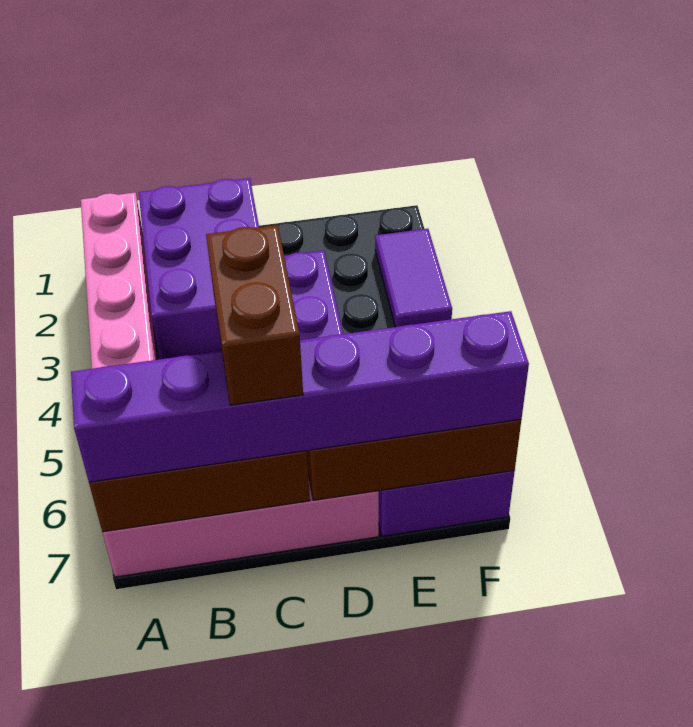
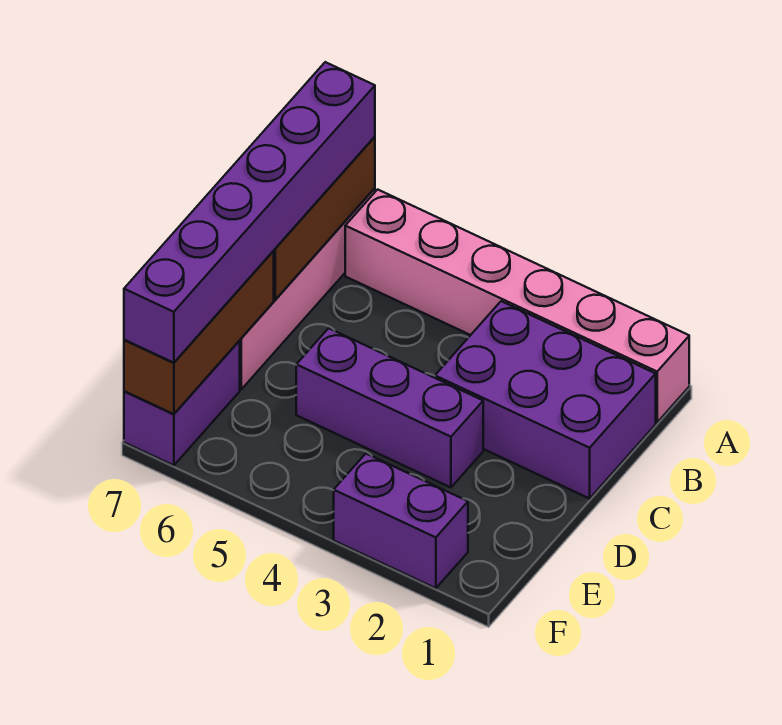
brown 1x2 brick [206,225,303,405] -> none
purple 1x2 tile [375,229,452,327] -> purple 1x2 brick [334,454,468,588]

